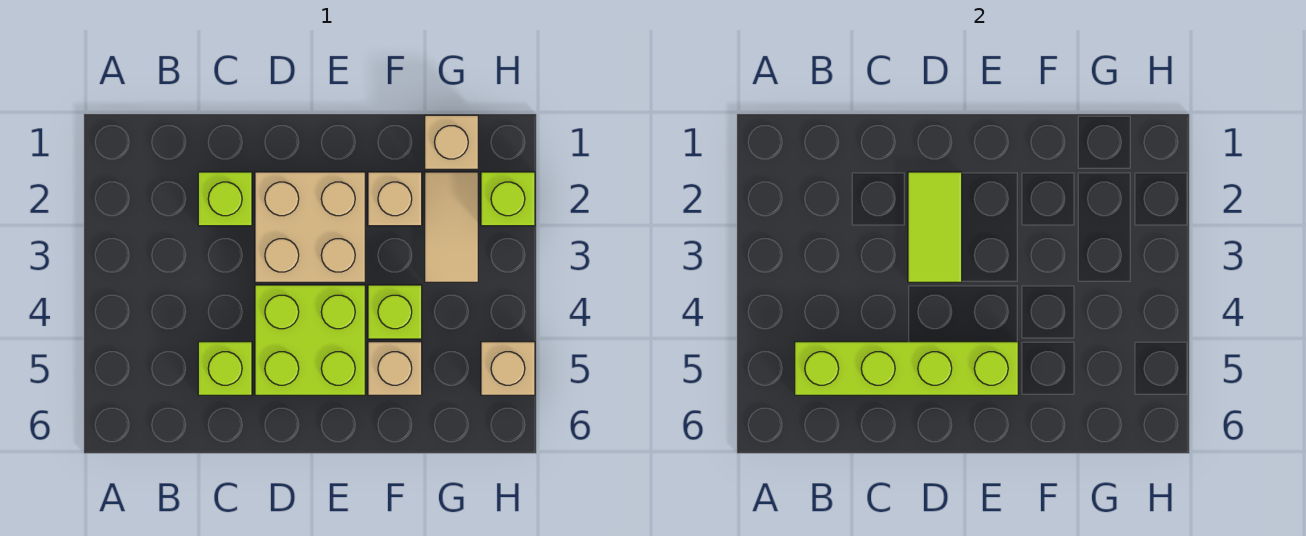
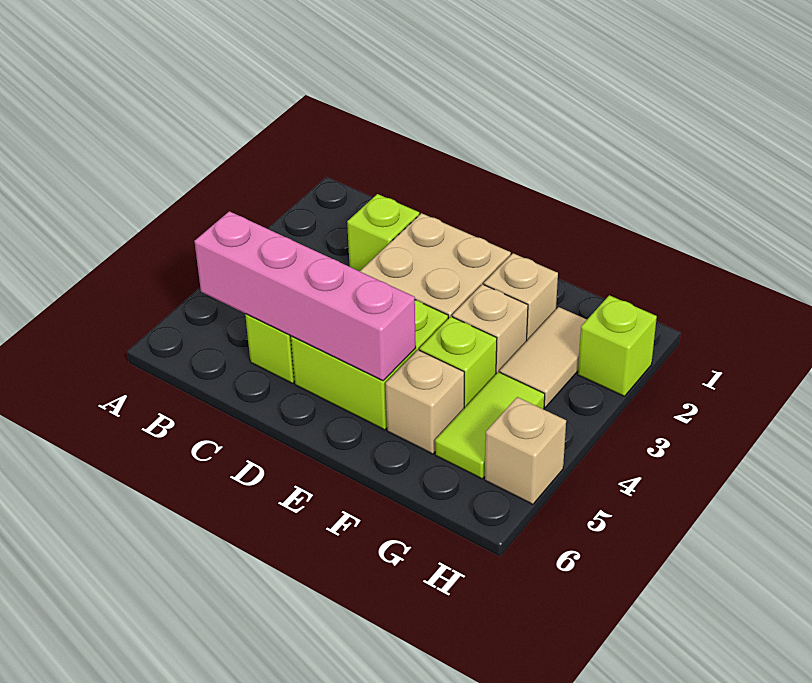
lime 1x4 brick [795,342,1018,395] -> pink 1x4 brick [194,211,416,381]
lime 1x2 tile [908,172,962,282] -> lime 1x2 tile moved to [435,372,545,479]
tan 1x1 brick [425,115,478,169] -> tan 1x1 brick moved to [452,284,528,374]

